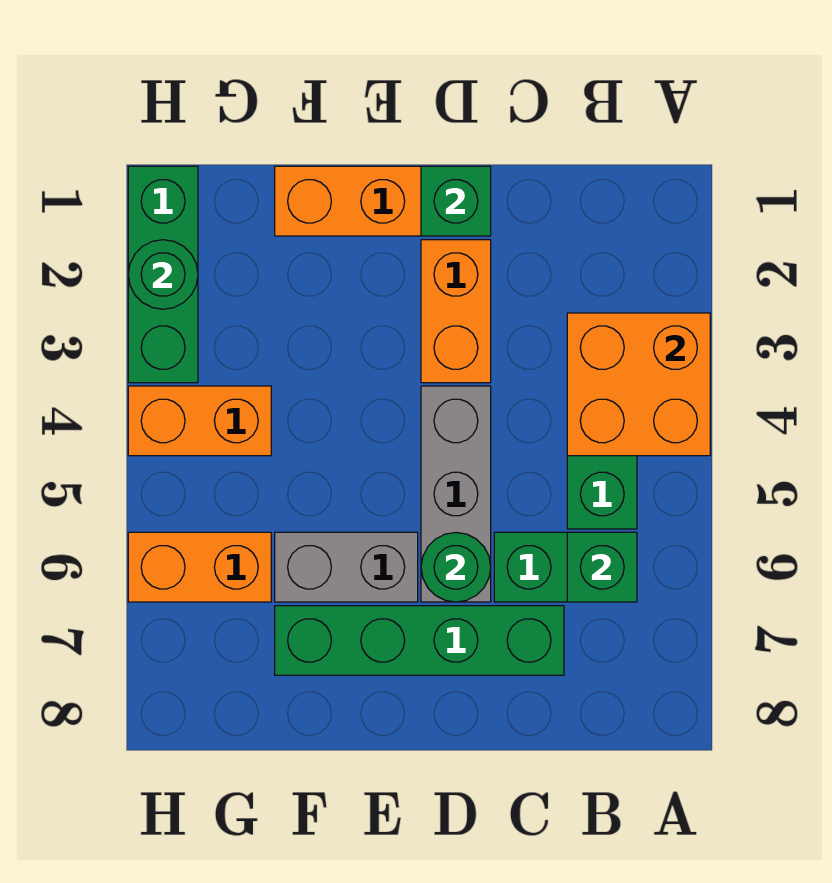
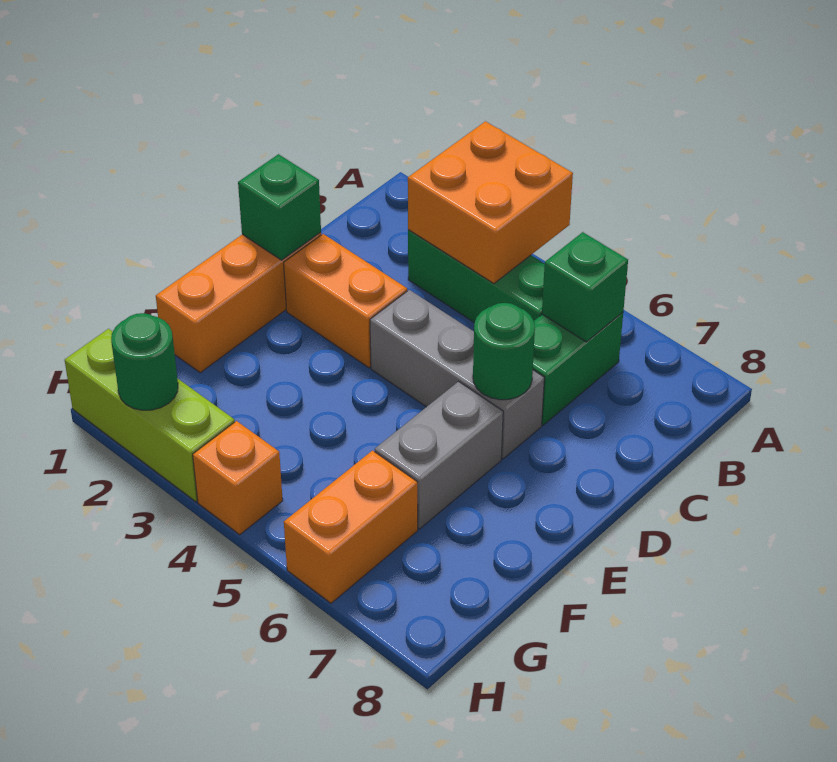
green 1x4 brick [275,606,564,675] -> none
orange 1x2 brick [128,386,271,456] -> orange 1x1 brick [193,421,283,535]
green 1x3 brick [128,166,198,383] -> lime 1x3 brick [65,329,235,502]

